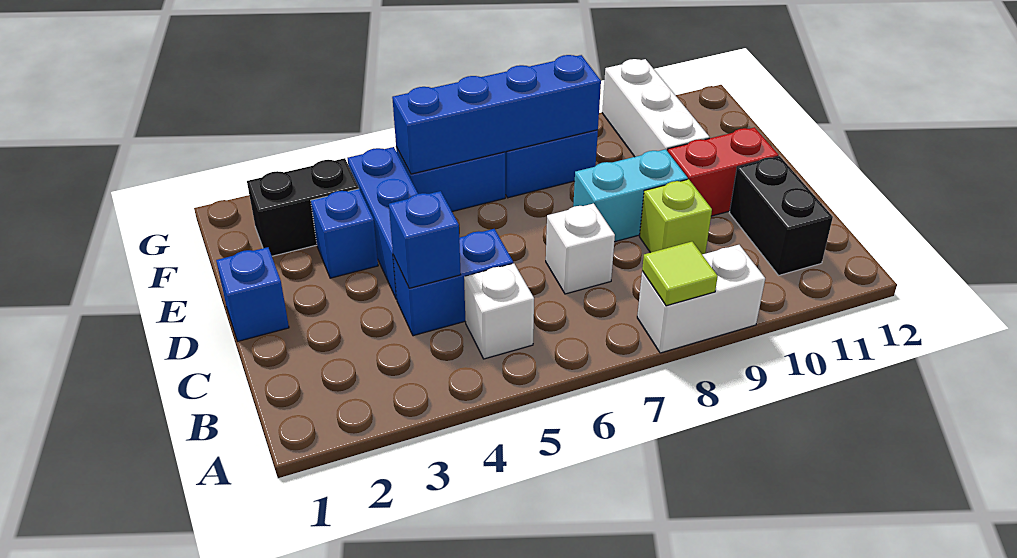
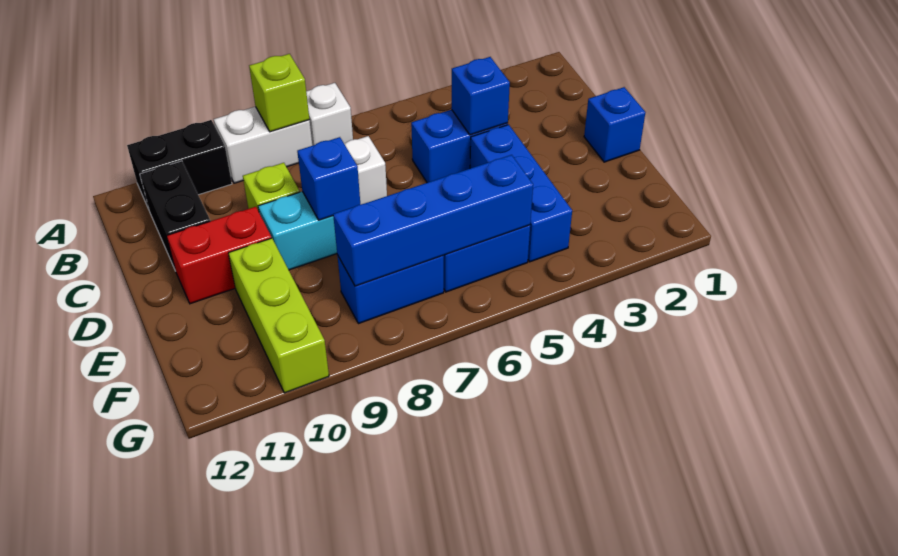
lime 1x1 tile [642,242,718,306] -> lime 1x1 brick [249,54,309,132]
white 1x1 brick [464,263,534,359] -> white 1x1 brick moved to [306,83,353,146]
blue 1x1 brick [311,189,378,278] -> blue 1x1 brick moved to [297,137,360,220]
white 1x3 brick [602,59,709,157] -> lime 1x3 brick [229,238,329,393]
black 1x2 brick [247,158,359,256] -> black 1x2 brick moved to [127,120,232,207]

